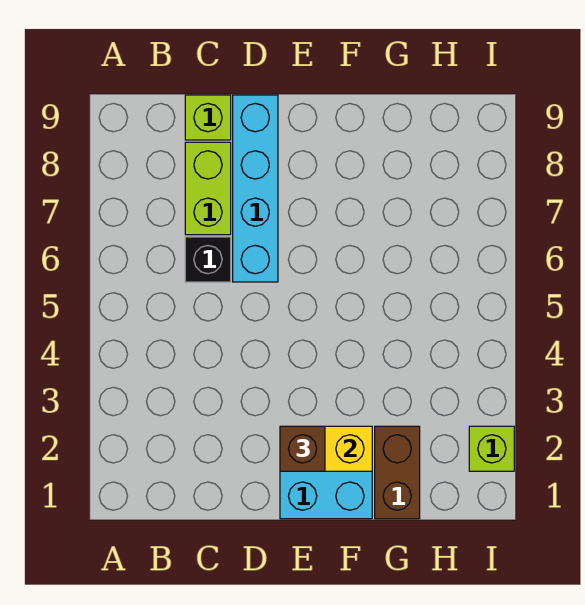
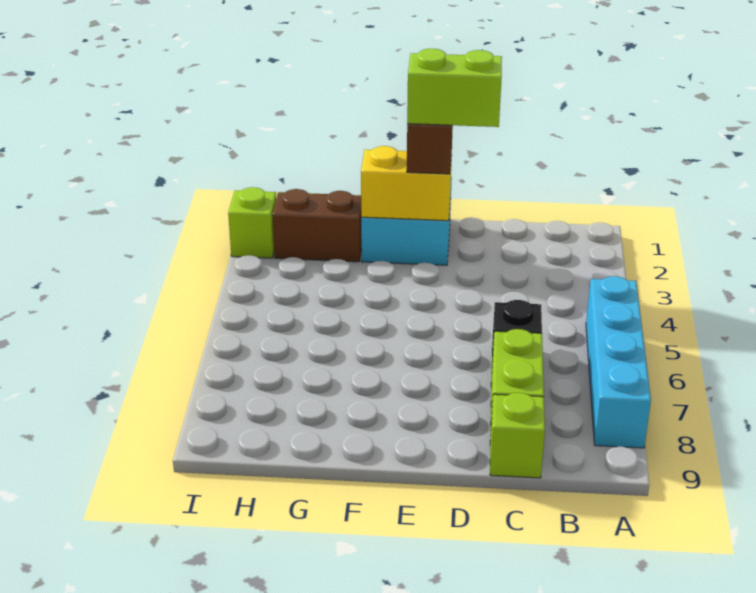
none -> lime 1x2 brick [407,49,502,127]
cyan 1x4 brick [233,95,278,282] -> cyan 1x4 brick moved to [586,276,651,448]
brown 1x2 brick [375,426,420,519] -> brown 1x2 brick turned to [272,189,362,262]

